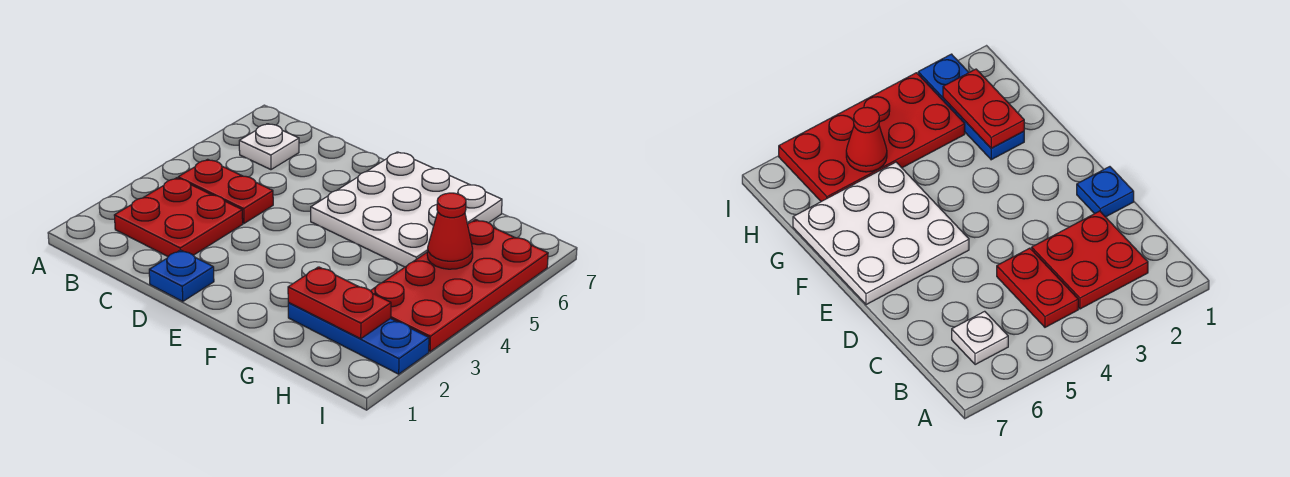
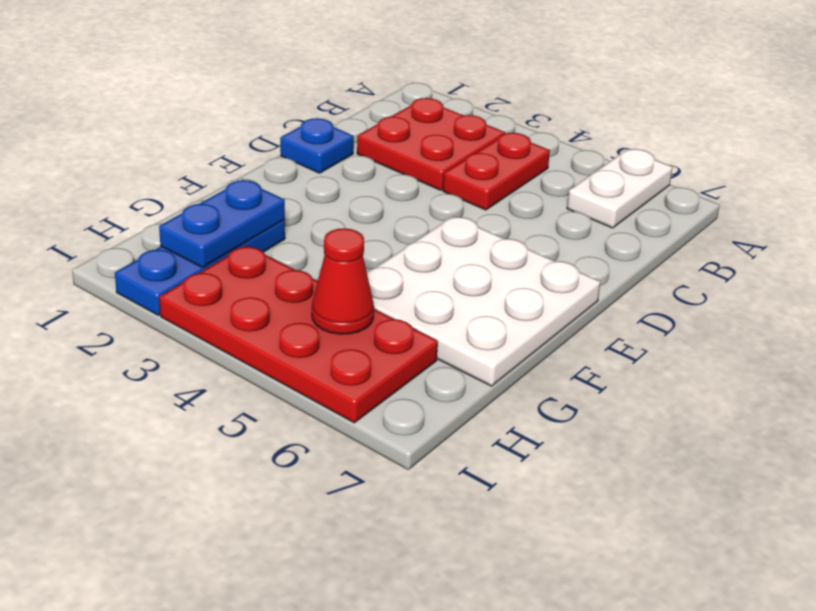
white 1x1 plate [239,124,299,170] -> white 1x2 plate [567,149,672,228]
red 1x2 plate [288,267,391,339] -> blue 1x2 plate [159,180,285,268]

